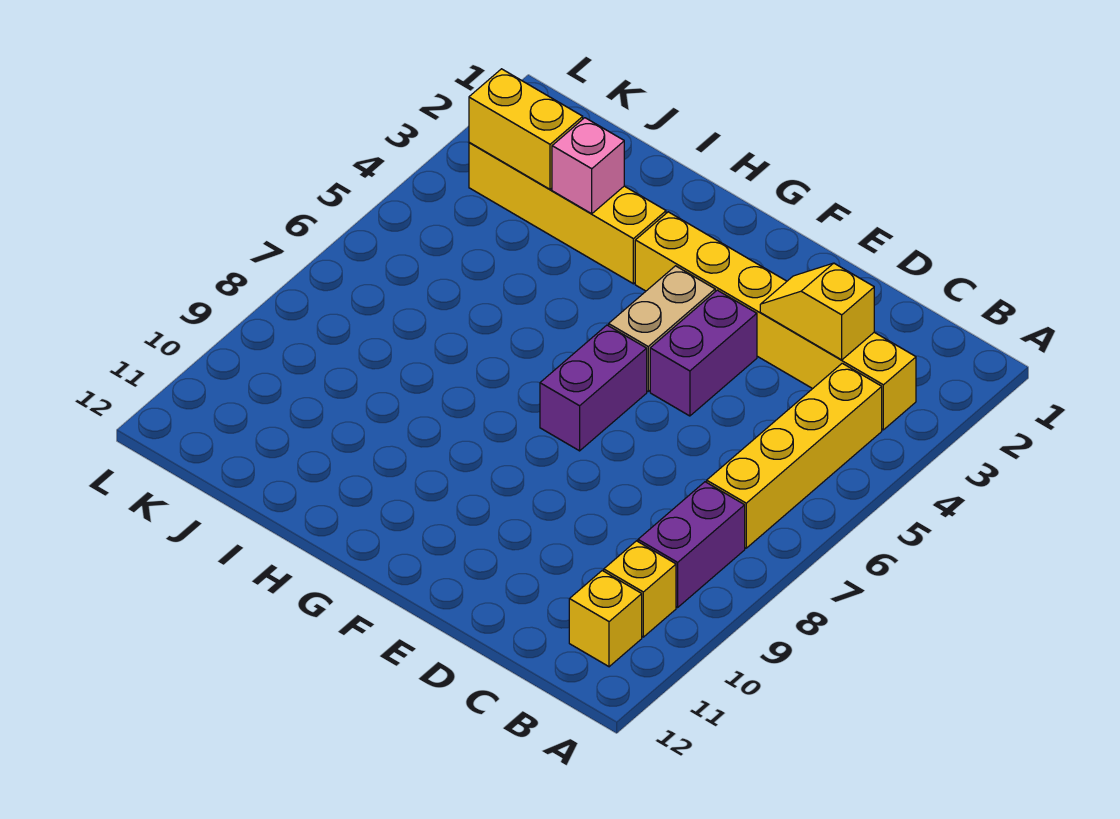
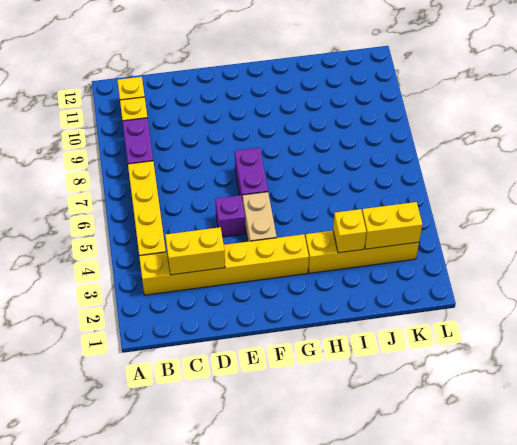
yellow 1x2 slope [760,263,874,360] -> yellow 1x2 brick [165,227,225,275]
purple 1x2 brick [650,290,757,416] -> purple 1x1 brick [215,195,245,237]
pink 1x1 brick [552,118,624,214] -> yellow 1x1 brick [333,209,366,253]

